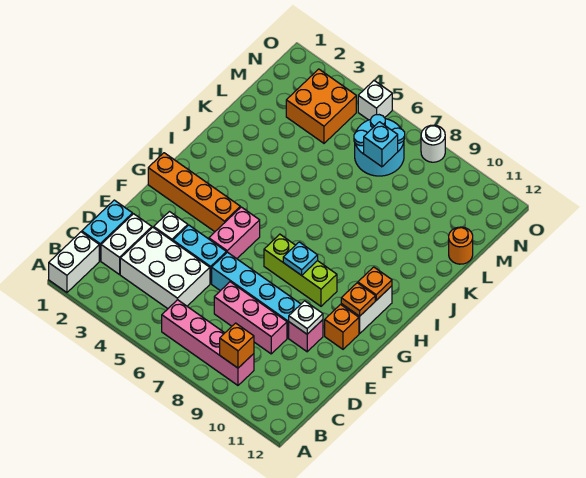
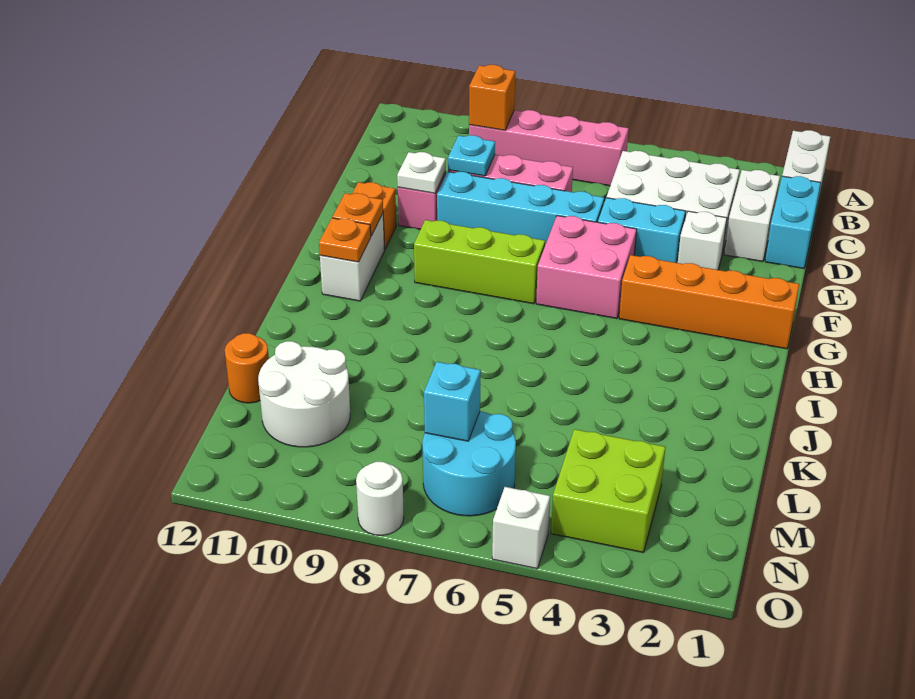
pink 1x2 brick [209,207,260,259] -> pink 2x2 brick [536,216,637,319]
cyan 1x1 plate [283,242,318,275] -> cyan 1x1 plate moved to [448,135,495,176]
none -> white 2x2 round brick [258,341,350,447]
orange 2x2 brick [286,69,356,143] -> lime 2x2 brick [551,429,665,553]

